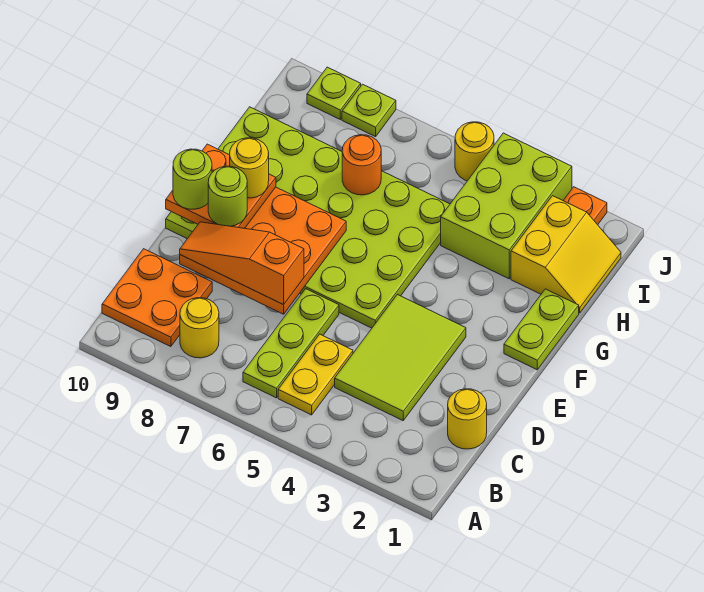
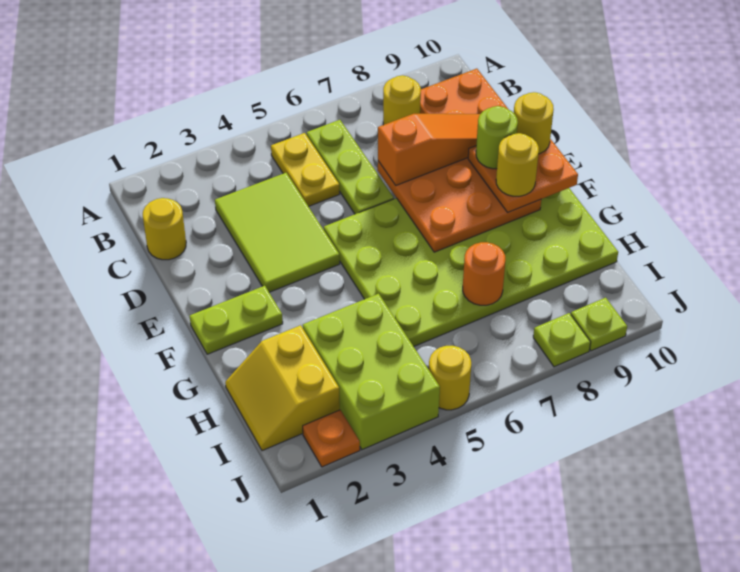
lime 1x1 round brick [173,149,212,209] -> yellow 1x1 round brick [514,92,554,154]
lime 1x2 plate [504,289,579,370] -> lime 1x2 plate turned to [190,286,283,354]

